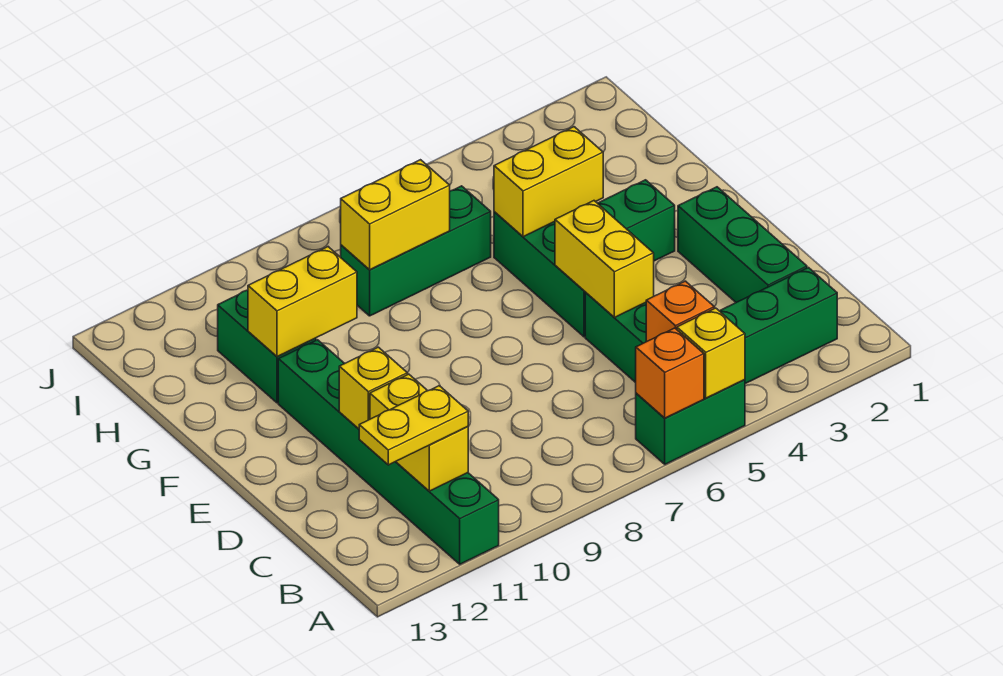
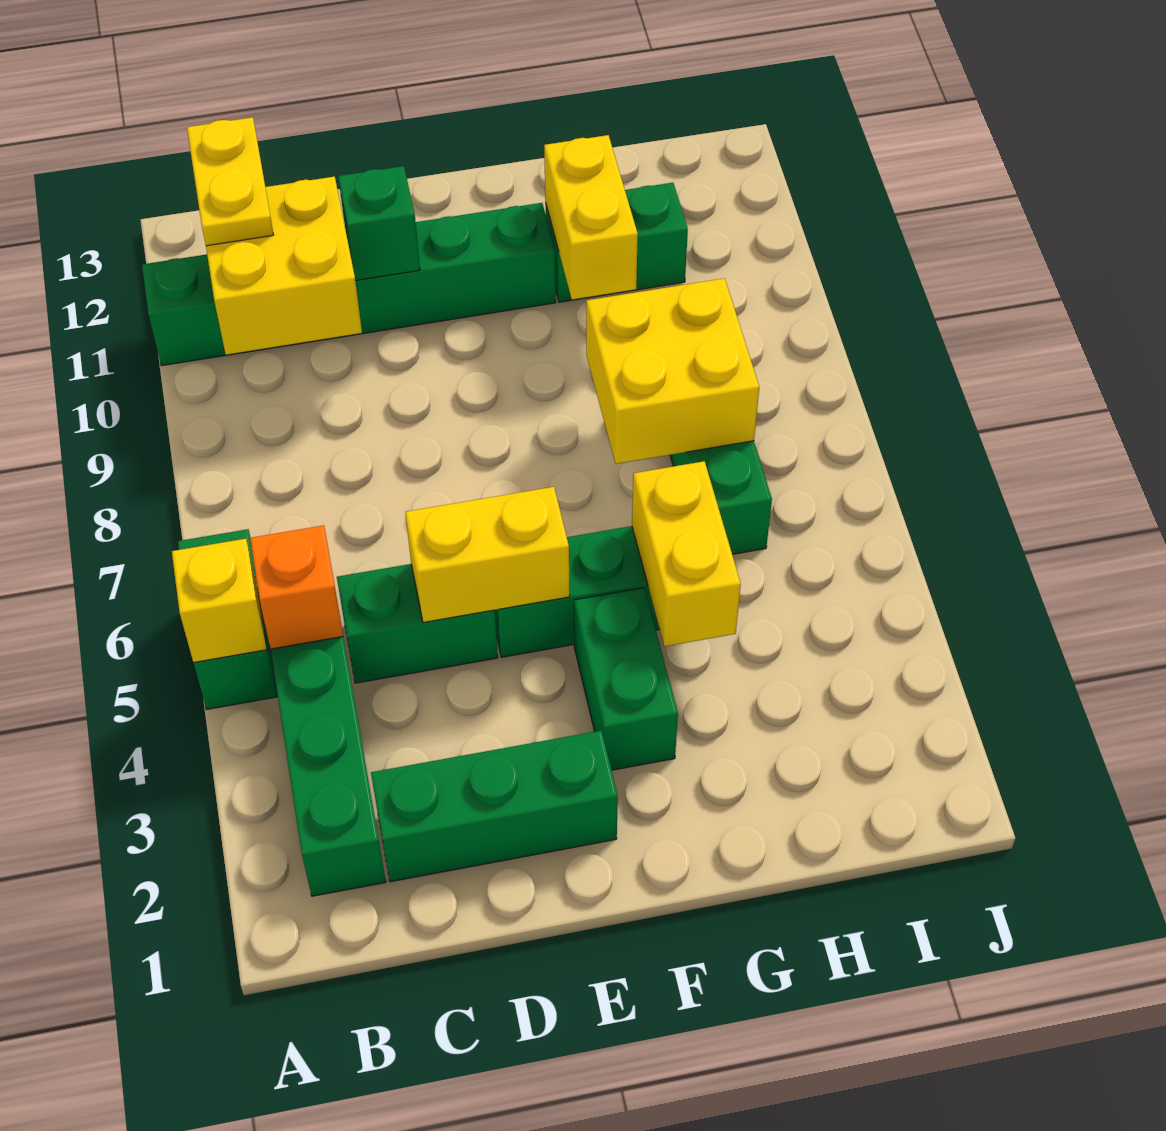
orange 1x1 brick [636,328,704,418] -> none
yellow 1x2 brick [370,374,468,491] -> yellow 2x2 brick [206,177,362,355]
yellow 1x1 brick [339,347,407,429] -> green 1x1 brick [338,166,420,280]
yellow 1x2 brick [341,160,450,270] -> yellow 2x2 brick [586,278,759,464]

